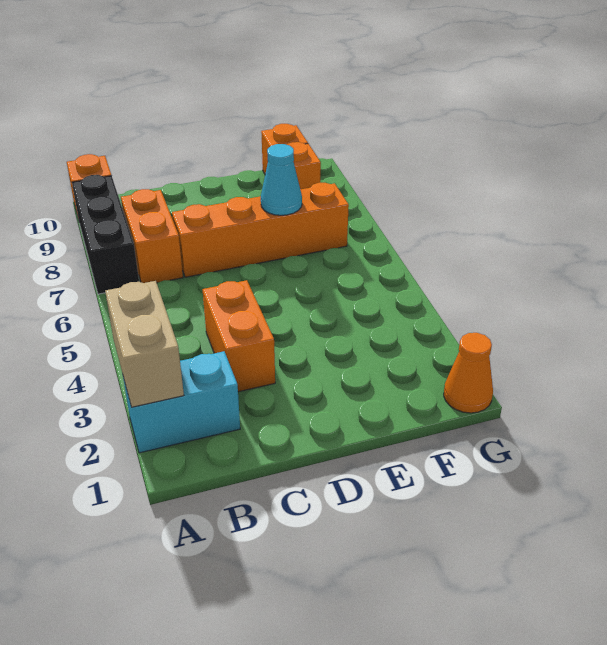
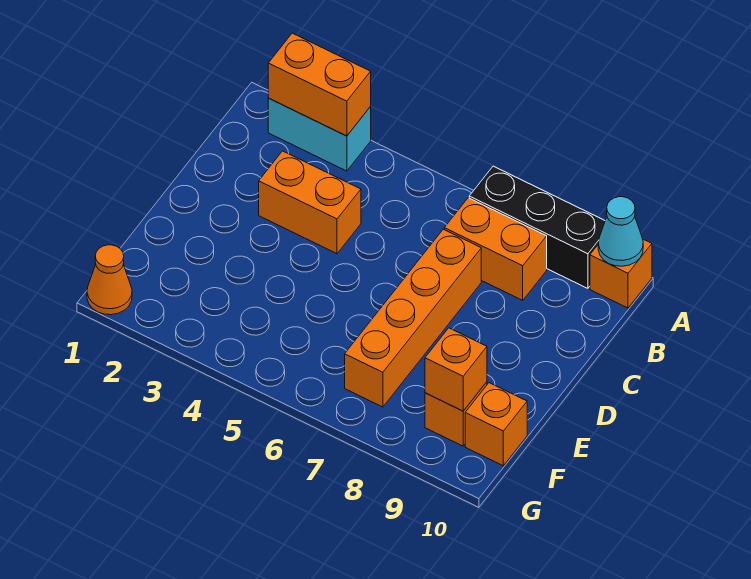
cyan 1x2 brick [123,351,240,453] -> cyan 1x2 brick turned to [268,98,371,171]
tan 1x2 brick [105,281,184,407] -> orange 1x2 brick [268,33,371,136]
cyan 1x1 cone [261,144,302,215] -> cyan 1x1 cone moved to [598,197,643,266]
none -> orange 1x1 brick [425,328,487,411]

